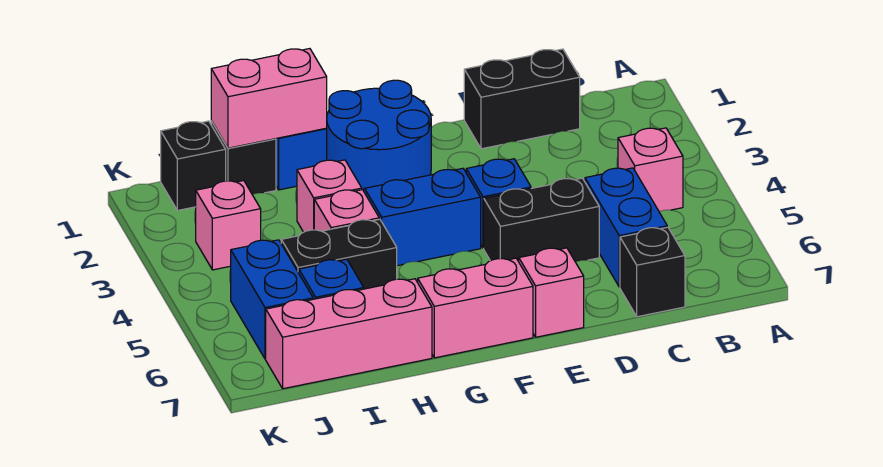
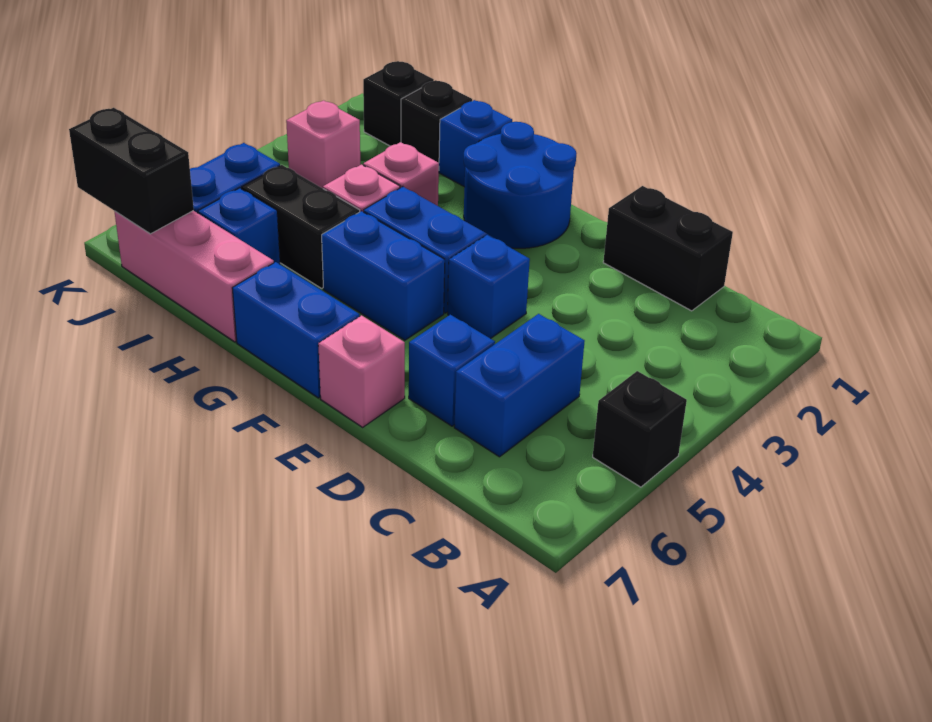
pink 1x1 brick [618,128,683,212] -> none
black 1x1 brick [620,227,685,317] -> black 1x1 brick moved to [593,371,687,487]
black 1x2 brick [484,178,599,262] -> black 1x2 brick moved to [69,108,194,234]
none -> blue 1x1 brick [409,315,495,426]
none -> blue 1x2 brick [322,211,445,340]
pink 1x2 brick [418,258,533,358] -> blue 1x2 brick [232,262,360,398]
pink 1x2 brick [211,49,327,148] -> none

